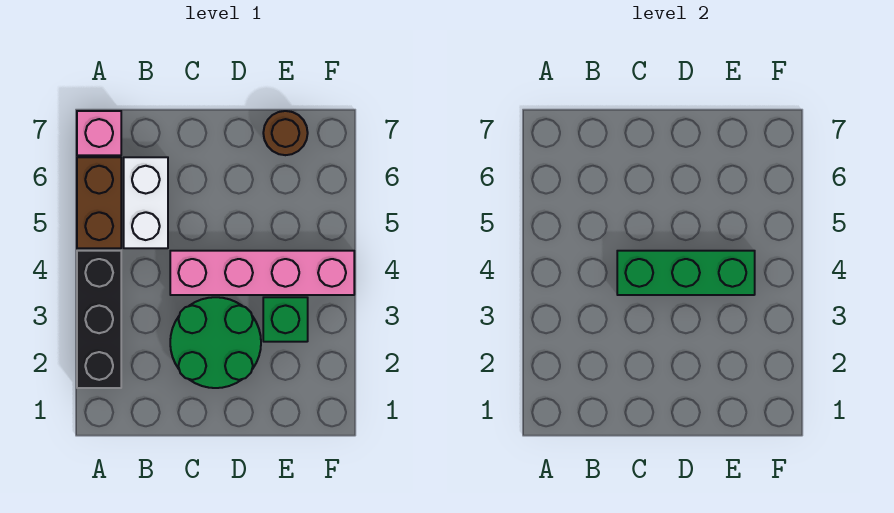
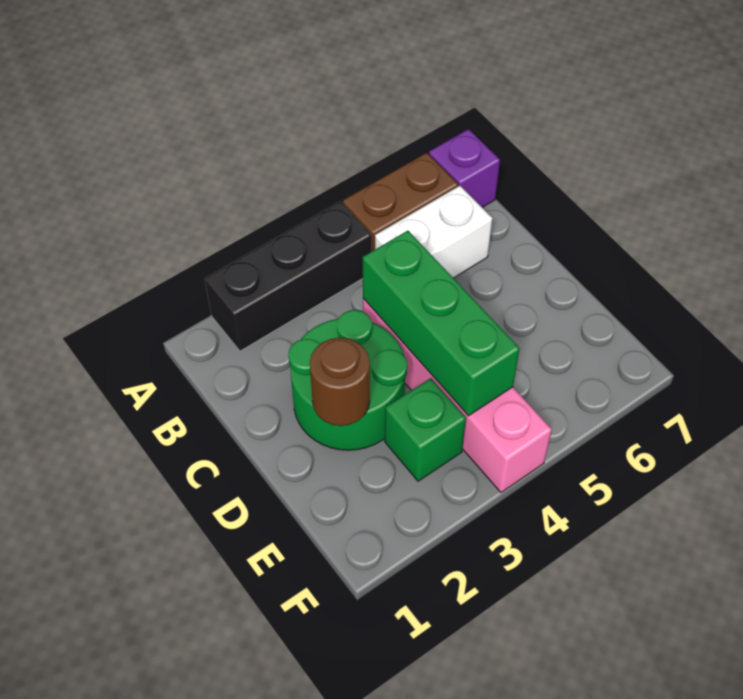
pink 1x1 brick [77,111,121,155] -> purple 1x1 brick [429,129,500,207]
brown 1x1 round brick [263,111,308,155] -> brown 1x1 round brick moved to [310,338,370,426]

